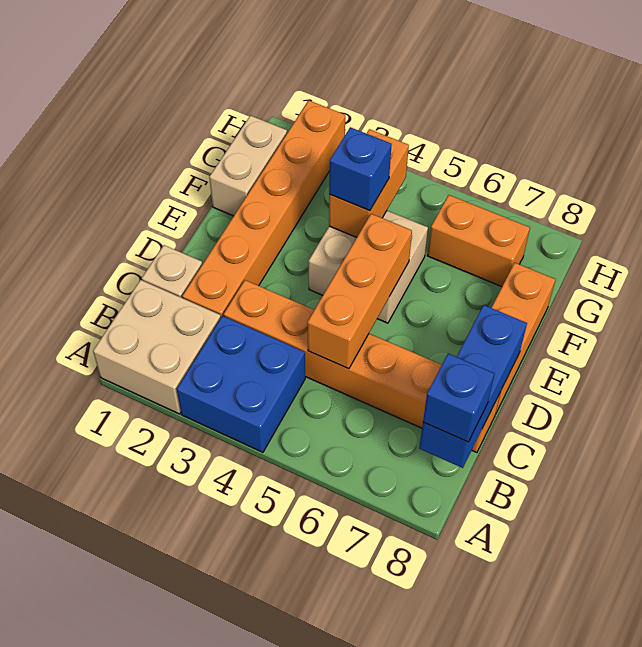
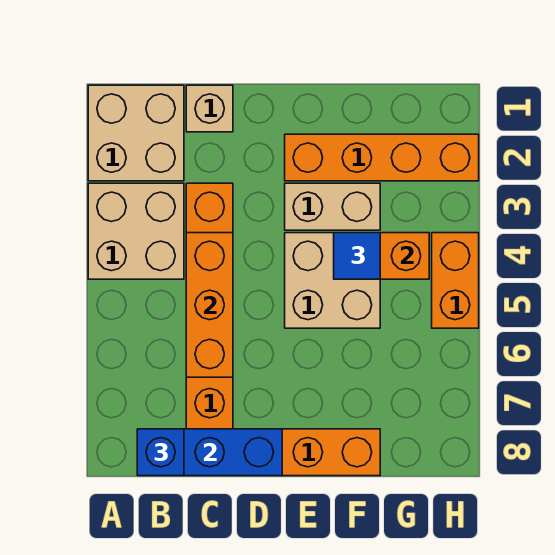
blue 2x2 brick [177,316,305,452] -> tan 2x2 brick [88,183,184,279]
orange 1x6 brick [182,101,345,317] -> orange 1x4 brick [285,134,479,181]
orange 1x3 brick [307,214,412,369] -> orange 1x3 brick turned to [186,233,233,377]
tan 1x2 brick [209,116,287,216] -> tan 1x2 brick moved to [285,183,380,230]
blue 1x1 brick [329,127,392,211] -> blue 1x1 tile [334,233,380,279]
orange 1x2 brick [428,195,530,287] -> orange 1x2 brick moved to [432,233,479,328]

